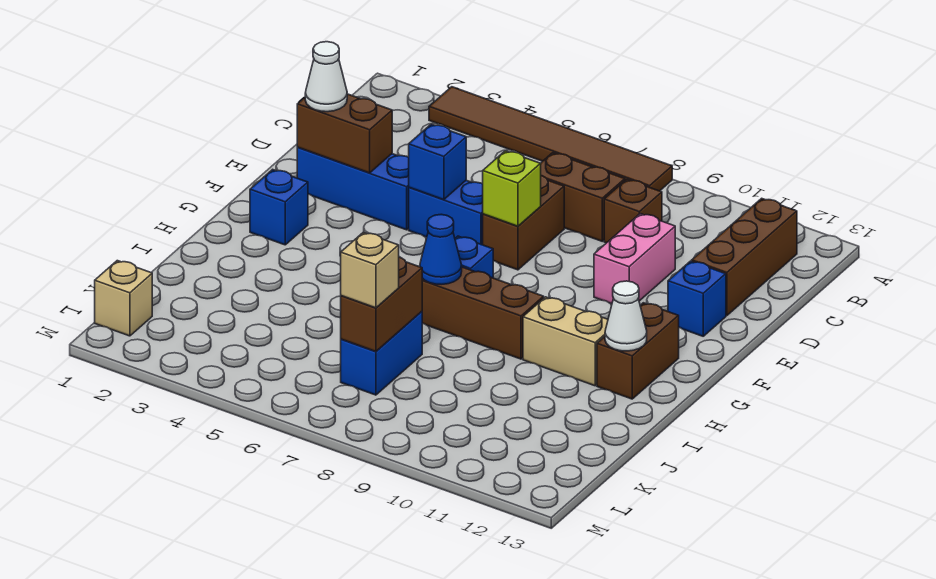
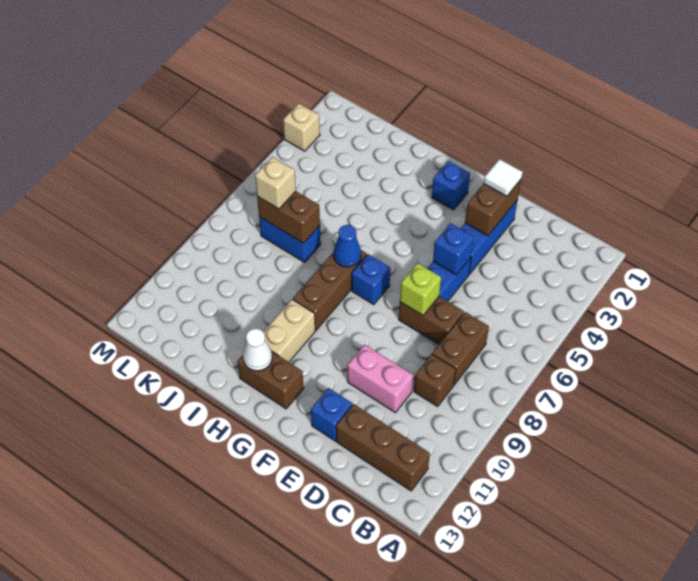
brown 1x6 tile [429,87,672,191] -> none
white 1x1 cone [305,42,347,112] -> white 1x1 tile [484,159,523,196]
tan 1x1 brick [95,261,152,336] -> tan 1x1 brick moved to [283,103,320,151]

